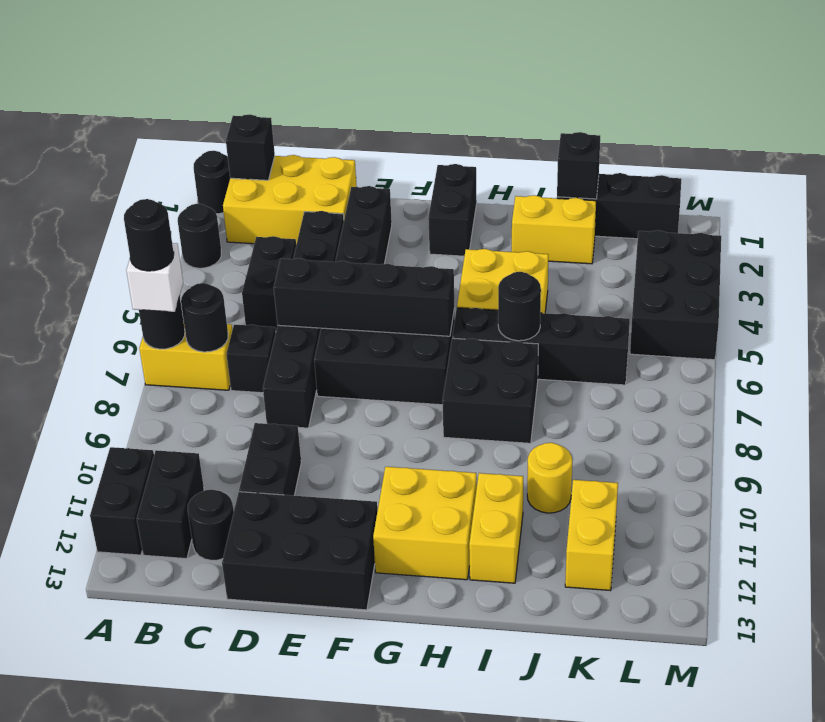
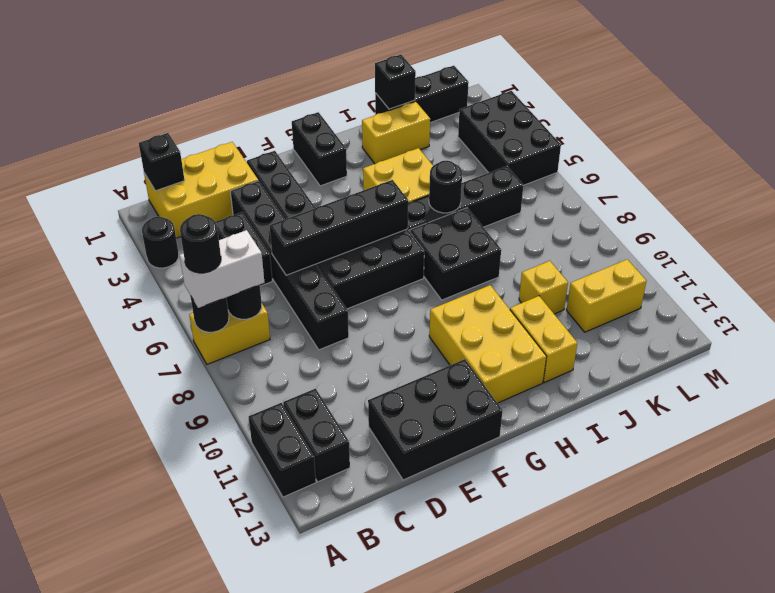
black 1x1 round brick [194,151,230,214] -> none
white 1x1 brick [126,243,183,312] -> white 1x2 brick [180,230,264,308]
black 1x1 brick [226,324,276,393] -> none
black 1x1 round brick [188,489,234,560] -> none
black 1x2 brick [239,423,301,496] -> none
yellow 2x2 brick [373,467,477,580] -> yellow 2x3 brick [429,285,546,403]
yellow 1x1 round brick [527,443,572,513] -> yellow 1x1 brick [519,261,568,314]
yellow 1x2 brick [565,480,618,591] -> yellow 1x2 brick turned to [567,259,646,332]

